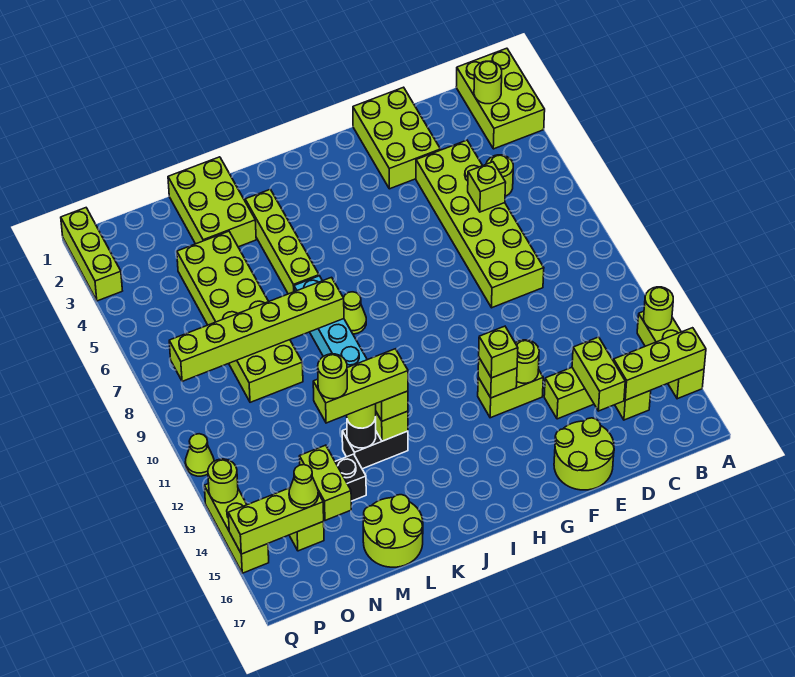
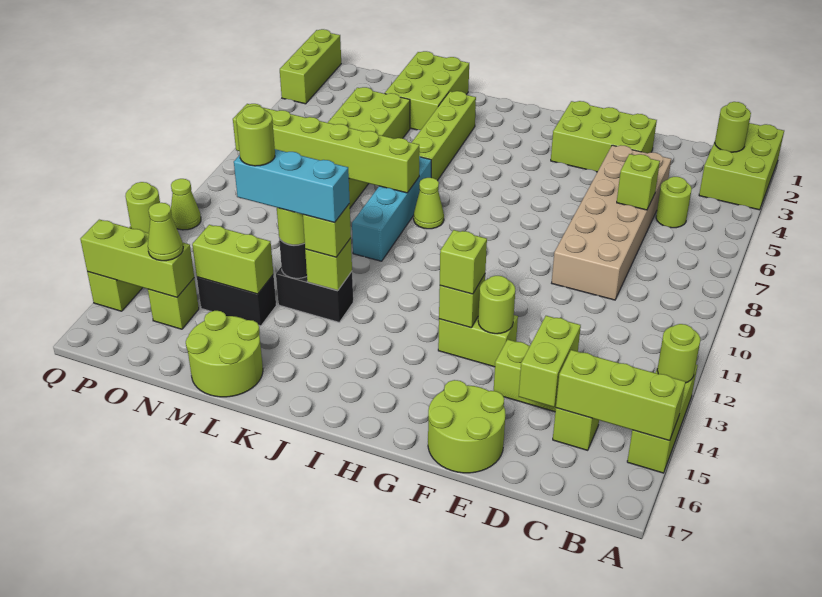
lime 2x6 brick [416,140,544,308] -> tan 2x6 brick [552,145,671,300]
lime 2x3 brick [353,87,441,189] -> lime 2x3 brick turned to [551,101,657,172]
lime 1x3 brick [313,349,408,423] -> cyan 1x3 brick [234,149,350,223]
lime 1x2 brick [299,445,351,520] -> lime 1x2 brick turned to [192,225,273,294]

